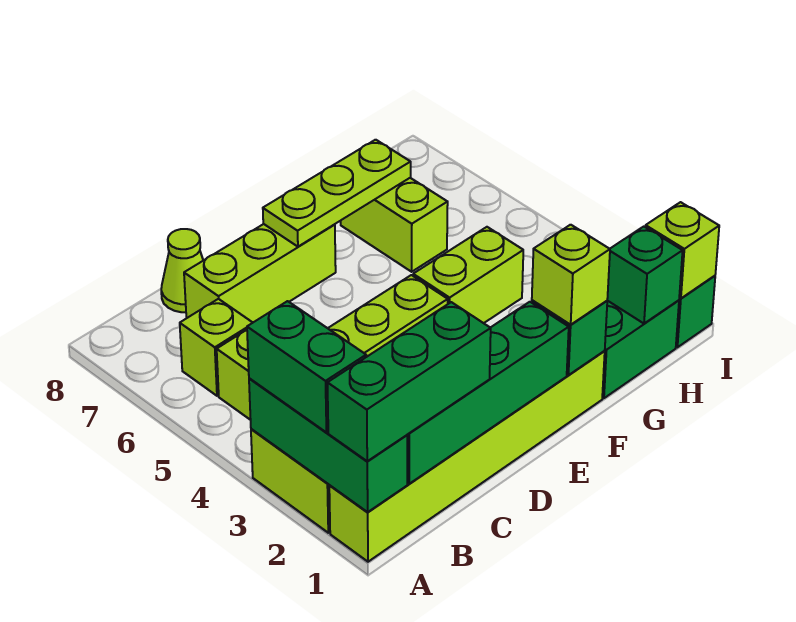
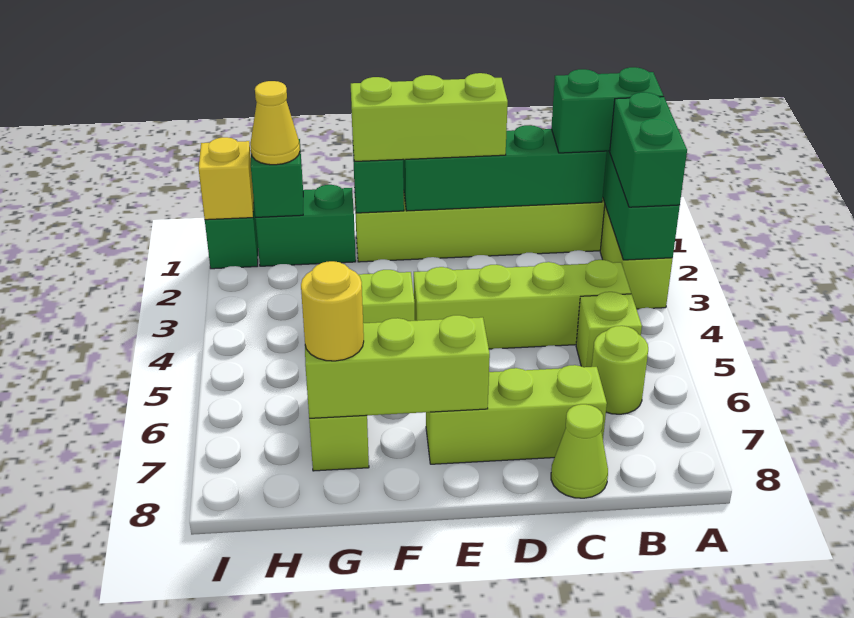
green 1x3 brick [328,302,491,461] -> green 1x2 brick [551,67,663,153]
lime 1x1 brick [180,299,253,396] -> lime 1x1 round brick [592,326,648,414]
lime 1x3 plate [263,140,411,247] -> lime 1x3 brick [305,315,490,418]
lime 1x1 brick [532,225,610,325] -> lime 1x3 brick [351,73,508,161]
none -> yellow 1x1 round brick [301,261,364,361]
none -> yellow 1x1 cone [250,81,300,165]
lime 1x1 brick [646,202,719,298] -> yellow 1x1 brick [199,137,254,220]

